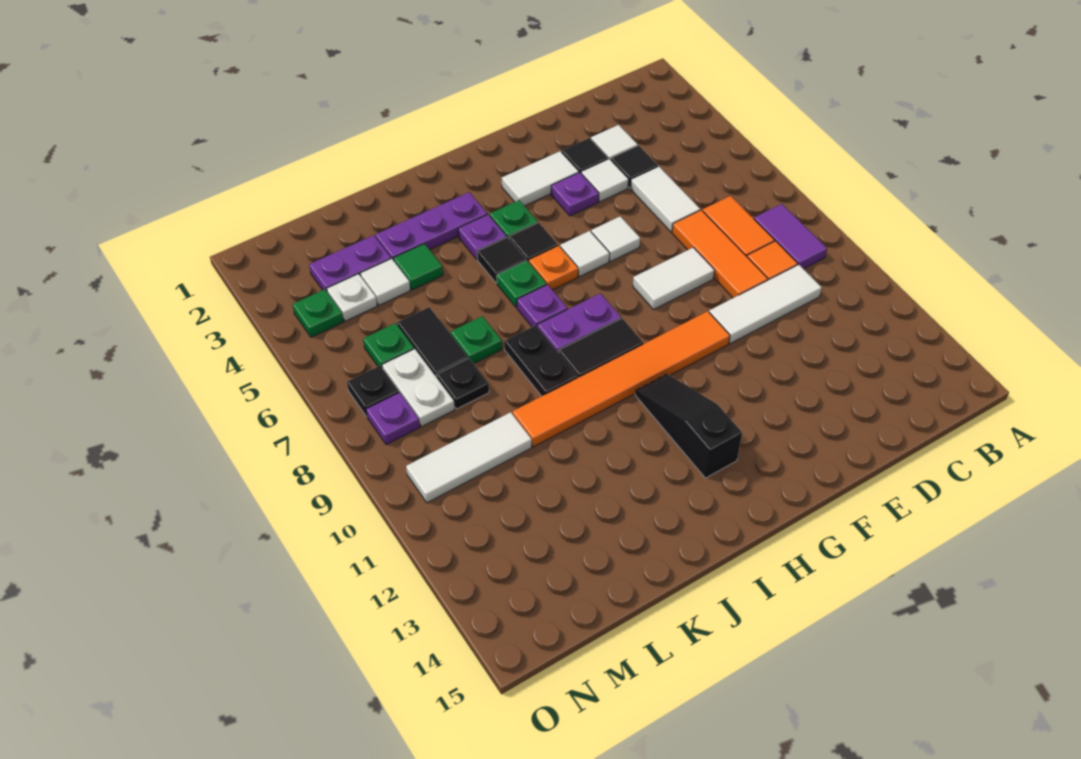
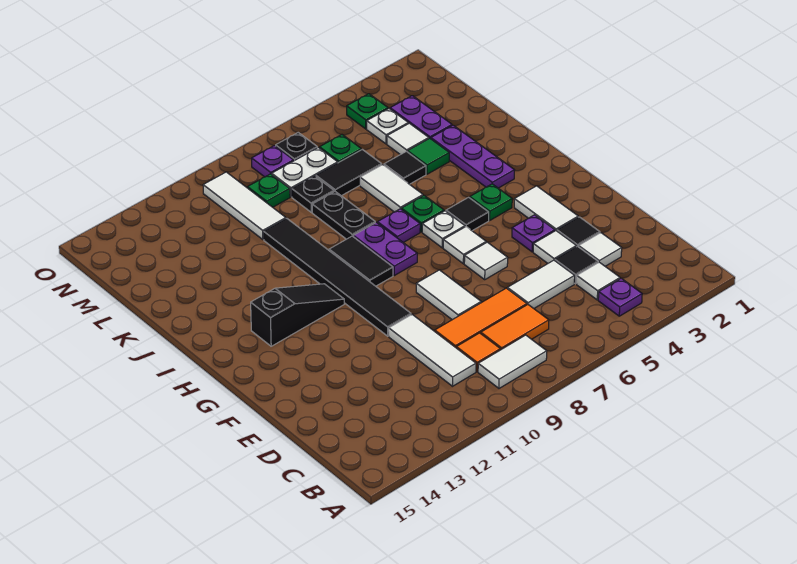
purple 1x2 tile [754,204,827,269] -> white 1x2 tile [478,335,547,388]
none -> white 1x1 tile [577,262,620,300]
orange 1x6 tile [513,311,730,447] -> black 1x6 tile [264,218,411,336]
orange 1x1 plate [529,246,578,290] -> white 1x1 plate [422,211,465,248]
purple 1x1 plate [458,214,507,259] -> purple 1x1 plate moved to [598,278,642,316]
black 1x1 tile [477,237,526,283] -> black 1x1 tile moved to [384,151,426,184]
none -> white 1x2 tile [360,165,423,212]
black 1x2 plate [504,325,578,396] -> black 1x2 plate turned to [312,192,376,239]
green 1x1 plate [451,316,502,364] -> green 1x1 plate moved to [248,174,290,207]

